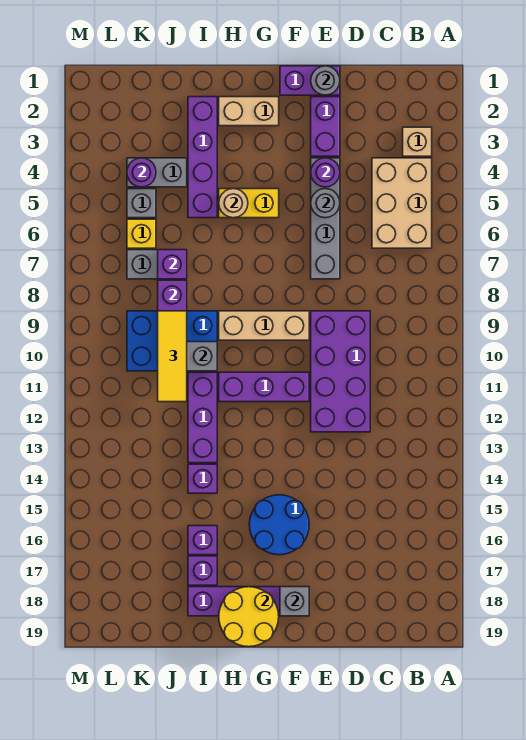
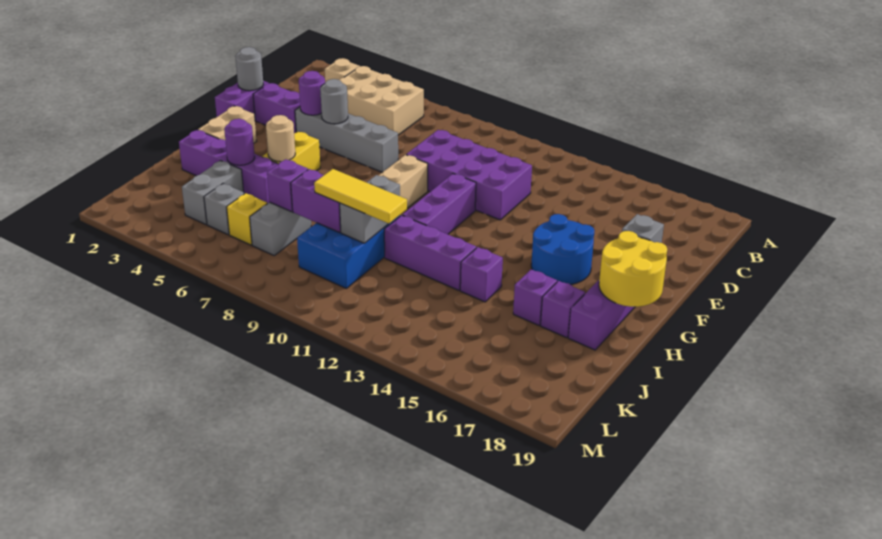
purple 1x1 round brick [127,158,156,187] -> purple 1x1 round brick moved to [224,119,255,165]

